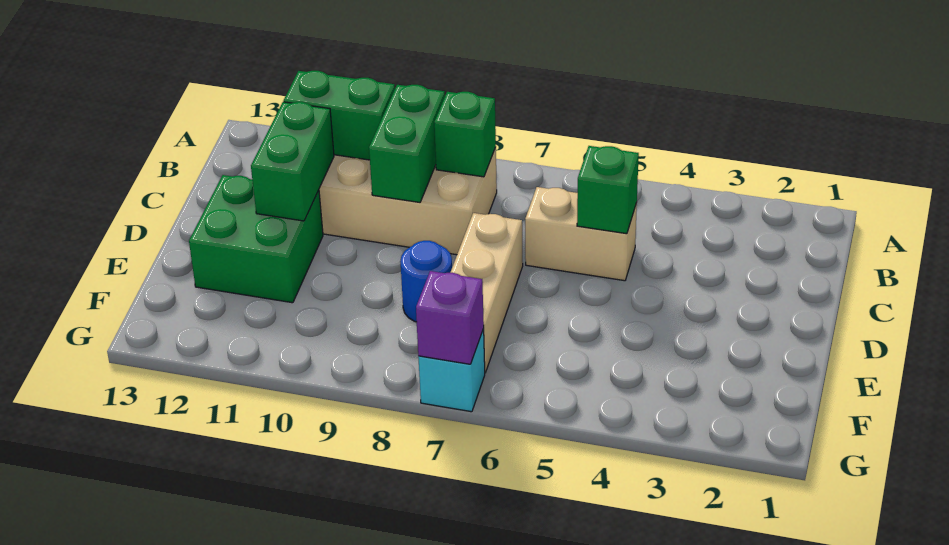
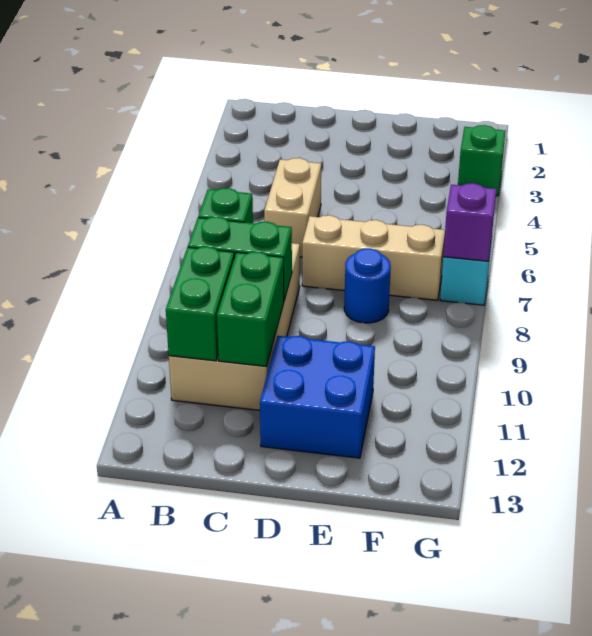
green 1x1 brick [577,146,639,234] -> green 1x1 brick moved to [458,125,505,196]
green 1x2 brick [251,102,334,221] -> green 1x2 brick turned to [217,252,284,366]
green 2x2 brick [189,175,323,303] -> blue 2x2 brick [260,336,375,458]

